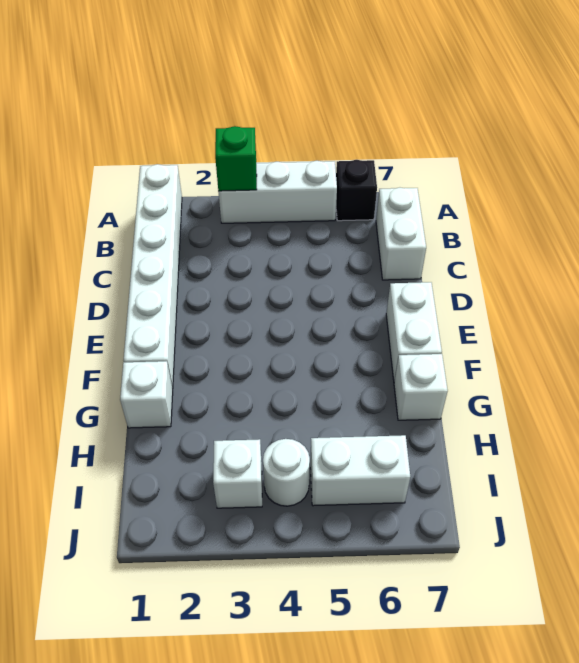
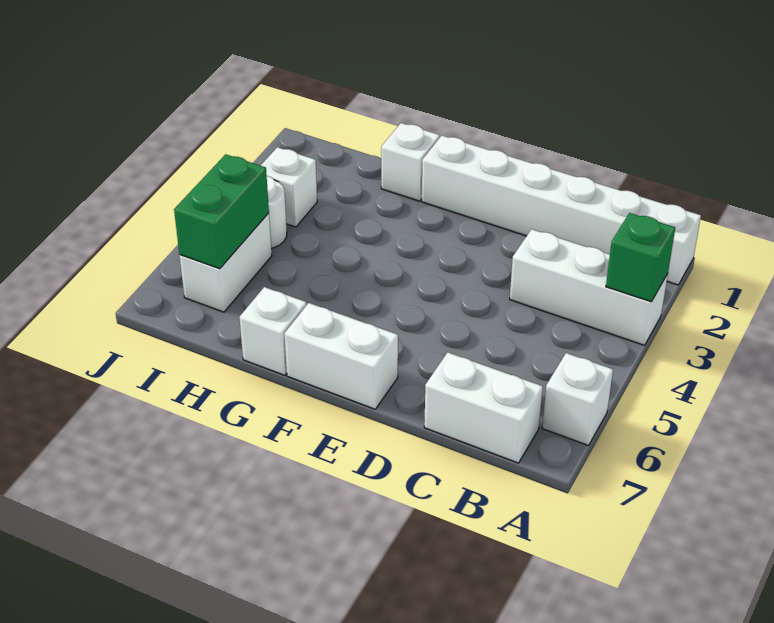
white 1x3 brick [218,161,337,223] -> white 1x3 brick turned to [510,229,668,345]
black 1x1 brick [336,160,377,221] -> white 1x1 brick [542,353,613,445]
none -> green 1x2 brick [174,154,269,269]

